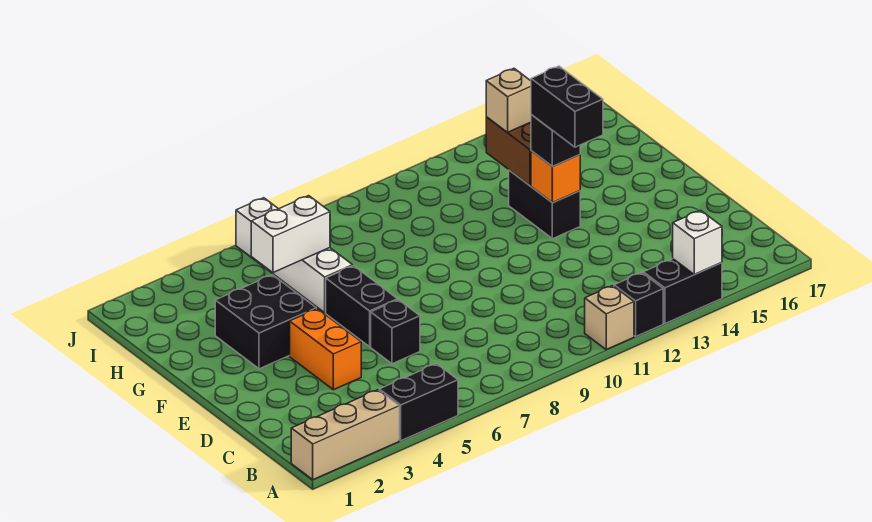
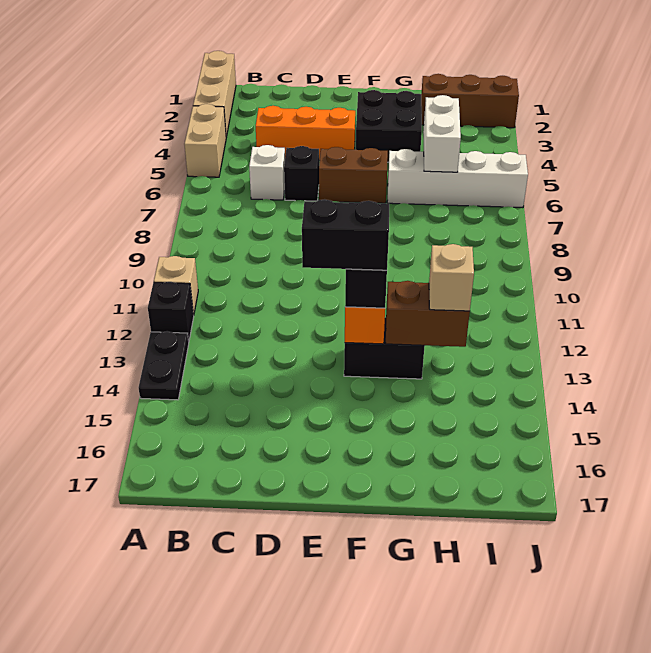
black 1x2 brick [379,364,458,441] -> tan 1x2 brick [184,104,226,177]
black 1x2 brick [643,259,722,324] -> black 1x2 plate [139,331,189,400]
white 1x1 brick [673,210,722,274] -> white 1x1 brick moved to [249,145,285,200]
orange 1x2 brick [290,309,361,390] -> orange 1x3 brick [256,106,355,160]
black 1x2 brick [326,266,398,347] -> brown 1x2 brick [319,147,388,203]
none -> brown 1x3 brick [421,74,519,128]

